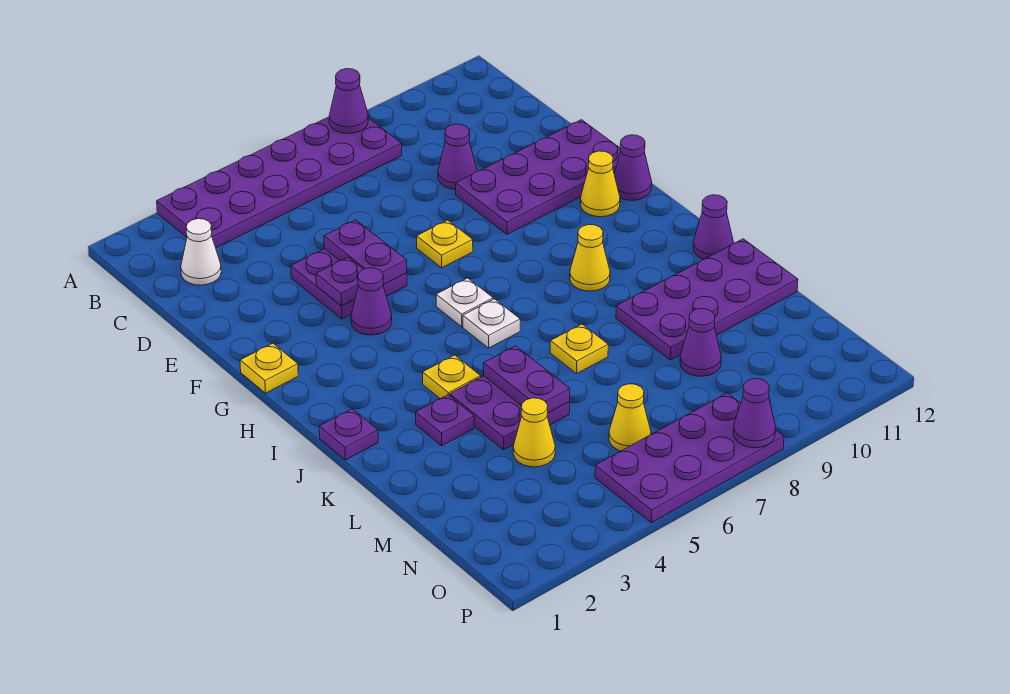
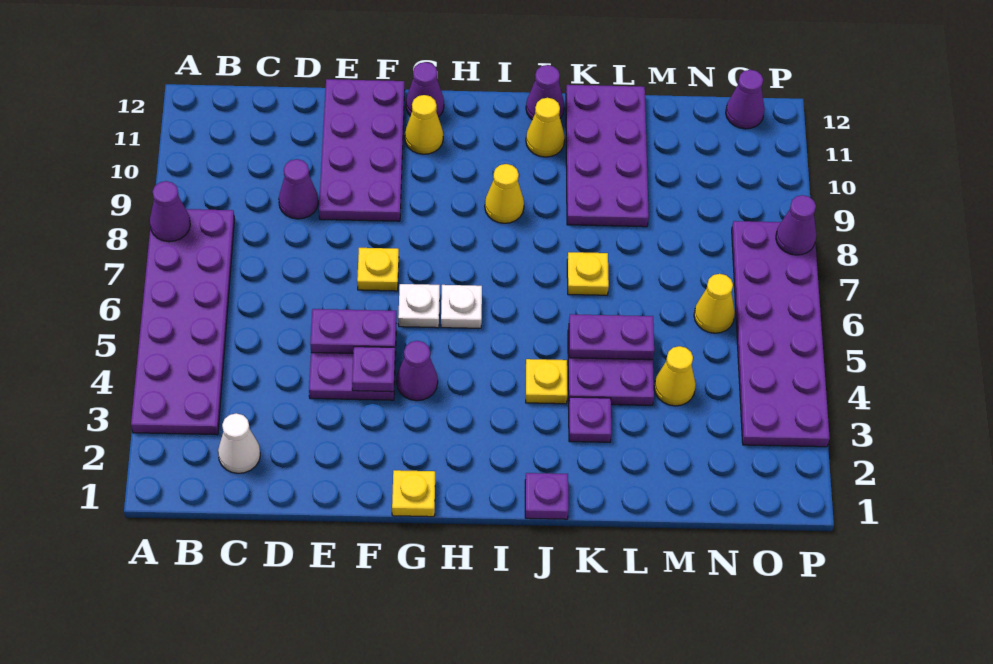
white 1x1 plate [463,299,520,348] -> white 1x1 plate moved to [398,284,440,328]
none -> yellow 1x1 cone [526,98,565,157]
purple 1x1 cone [680,309,721,376] -> purple 1x1 cone moved to [726,70,765,129]
purple 2x4 plate [595,393,784,523] -> purple 2x6 plate [732,221,830,447]

